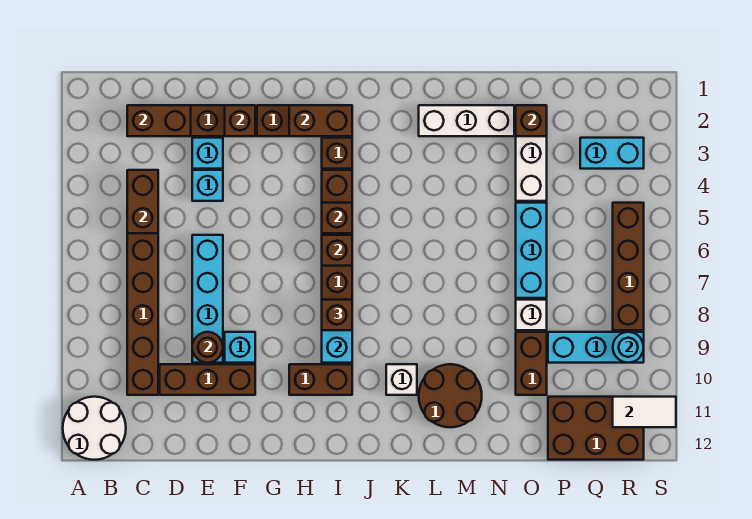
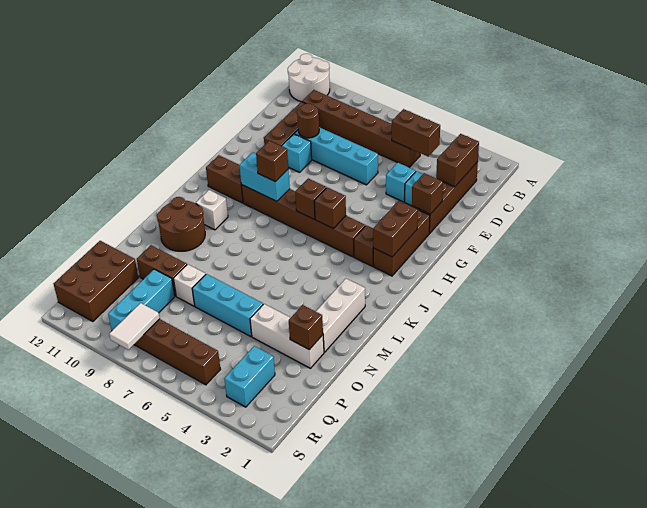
brown 1x2 brick [289,364,352,395] -> brown 1x2 brick turned to [206,155,243,203]
cyan 1x1 round brick [613,332,644,363] -> none
white 1x2 tile [613,397,676,427] -> white 1x2 tile moved to [109,303,160,350]

